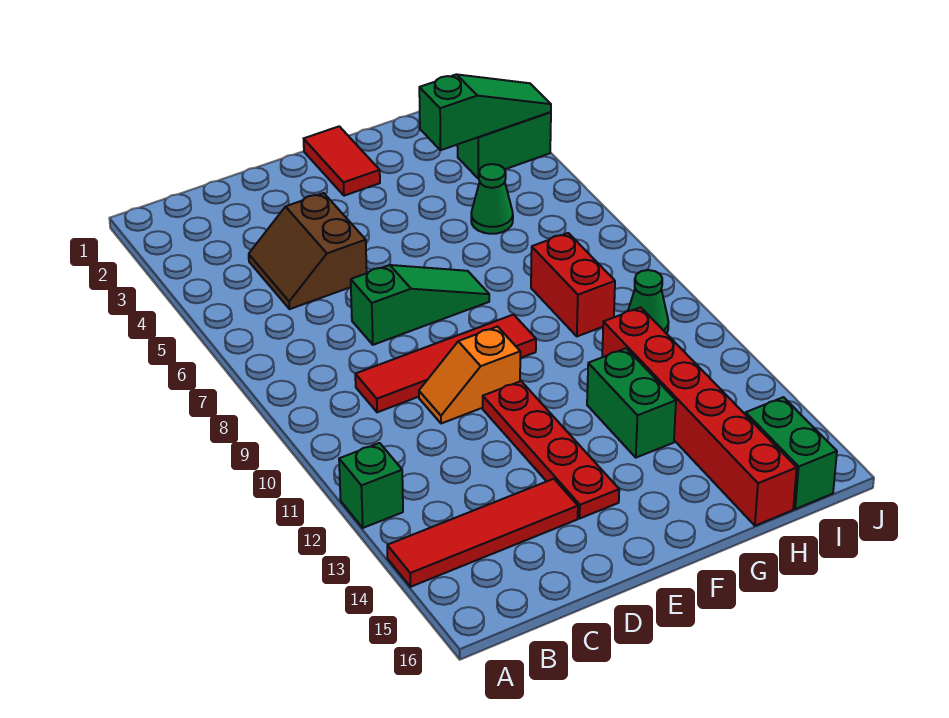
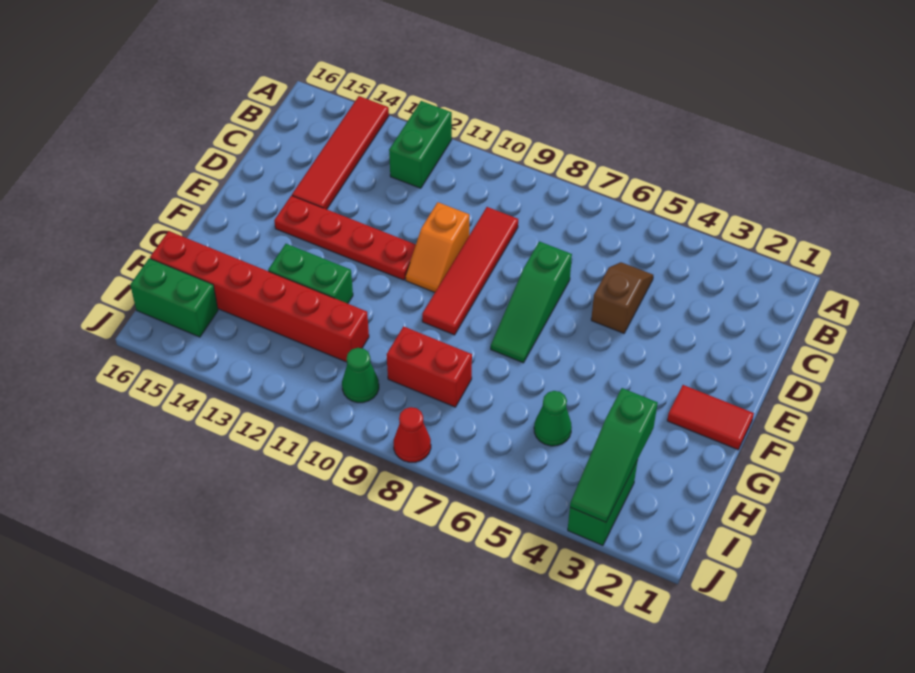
green 1x1 brick [339,443,403,528] -> green 1x2 brick [389,101,452,188]
brown 2x2 slope [249,193,367,309] -> brown 1x2 slope [591,262,653,333]
orange 1x2 slope [419,327,520,424] -> orange 1x2 slope turned to [406,202,469,292]
none -> red 1x1 cone [394,407,431,462]

